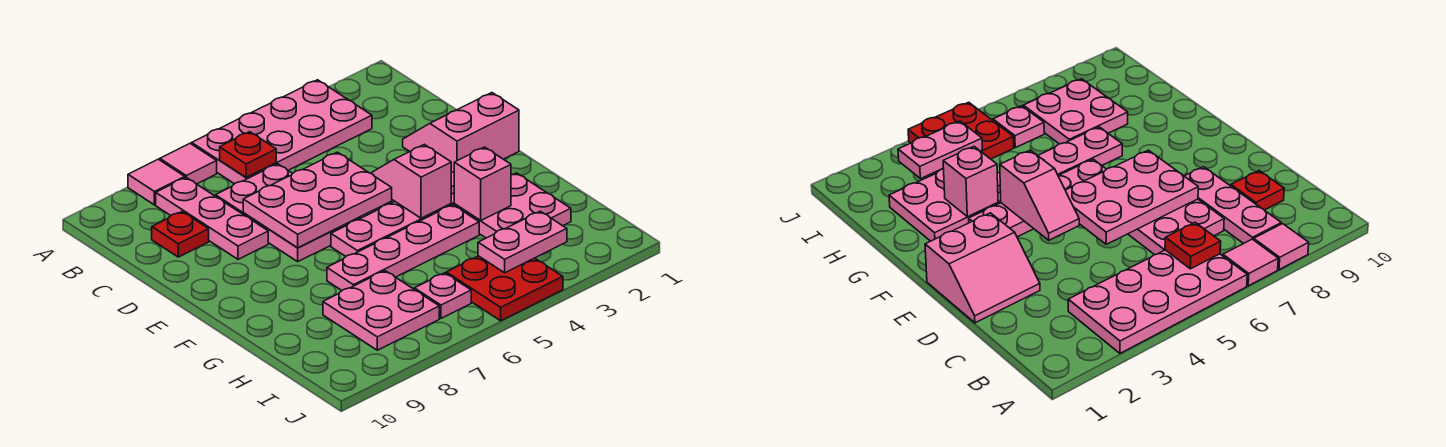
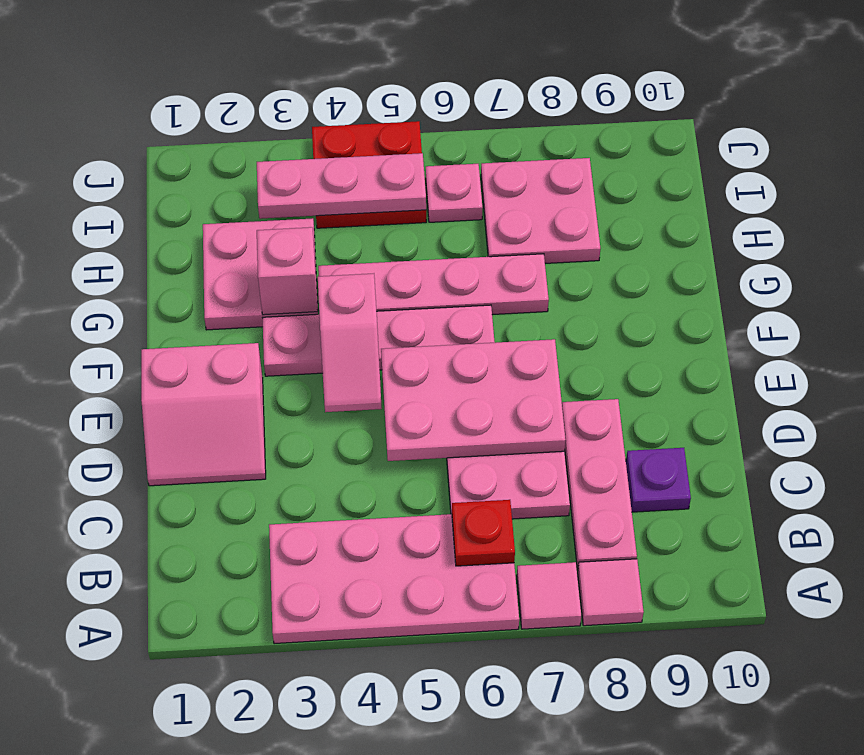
red 1x1 plate [152,212,209,257] -> purple 1x1 plate [626,448,691,512]
pink 1x2 plate [478,211,567,273] -> pink 1x3 plate [257,153,426,219]

